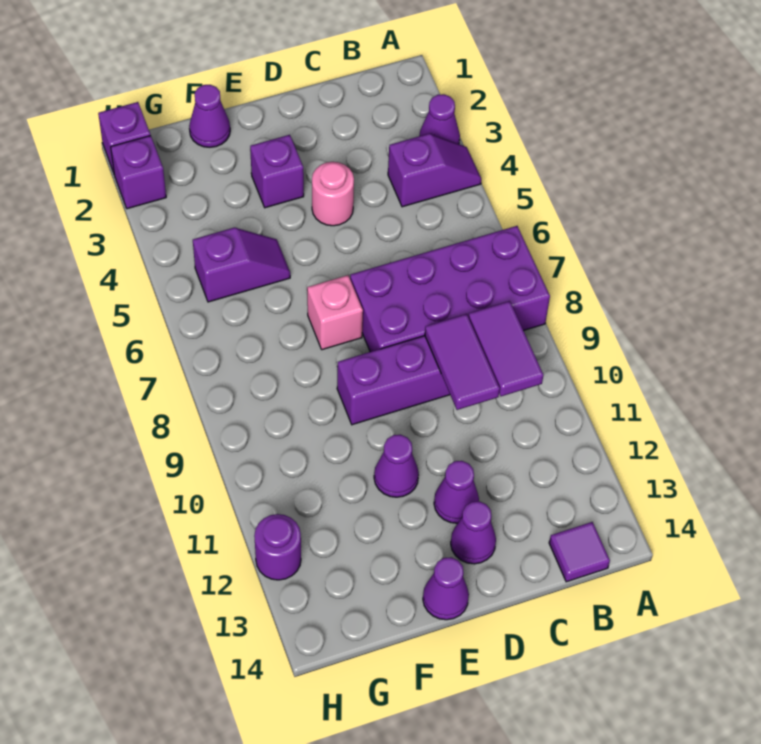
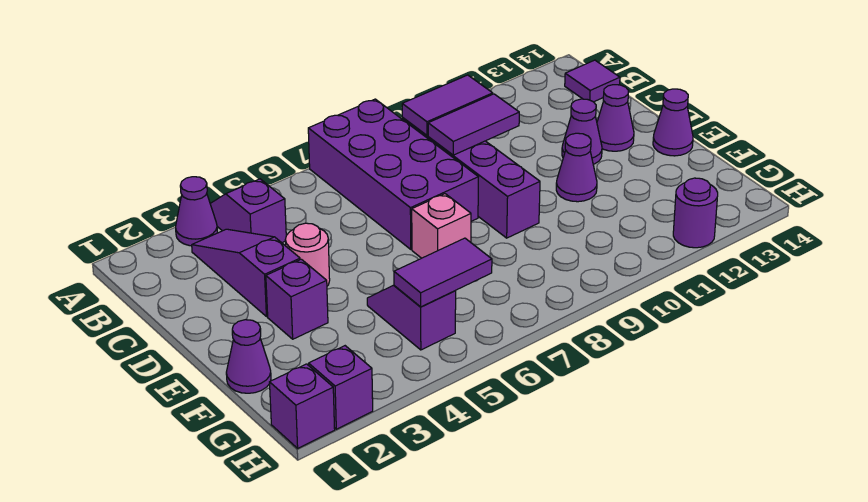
none -> purple 1x3 slope [192,229,300,316]
none -> purple 1x2 tile [394,238,492,307]

